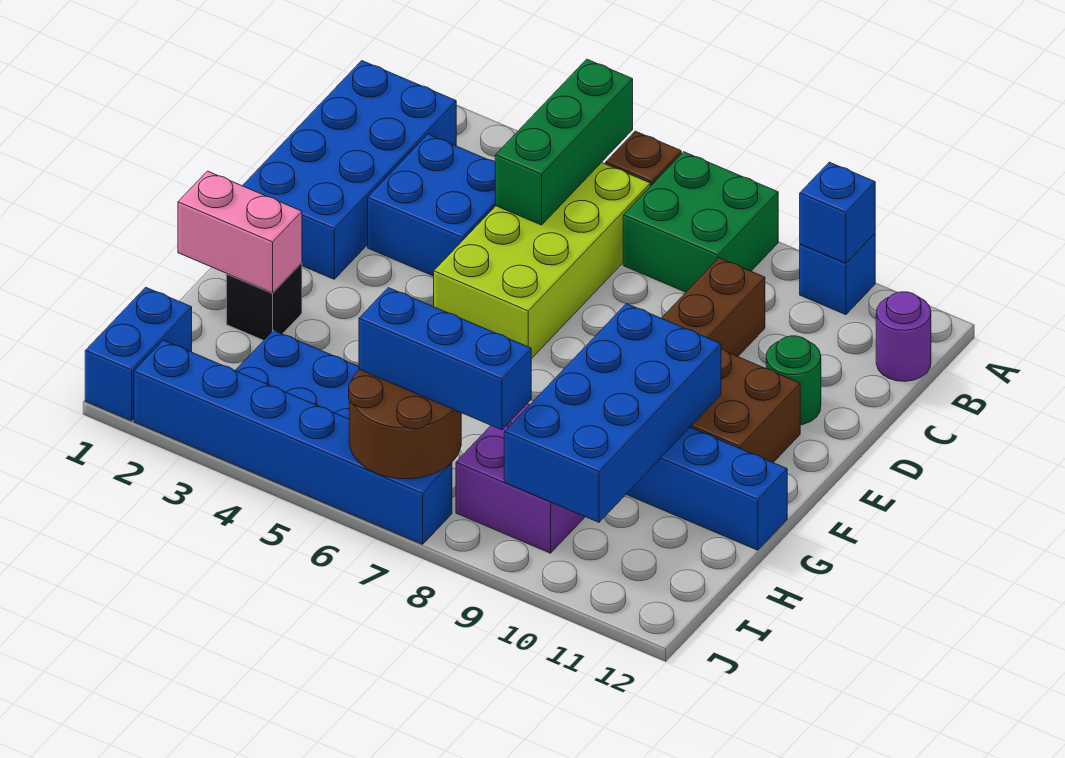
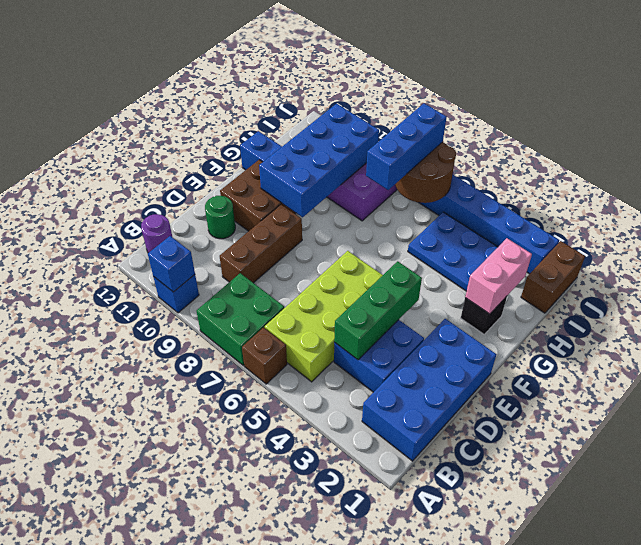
green 1x3 brick [495,59,633,225] -> green 1x3 brick moved to [334,261,422,360]
pink 1x2 brick [178,171,302,293] -> pink 1x2 brick turned to [465,238,532,314]
blue 1x2 brick [85,287,192,421] -> brown 1x2 brick [521,241,585,313]
blue 1x3 brick [359,288,531,430] -> blue 1x3 brick turned to [366,103,447,190]

